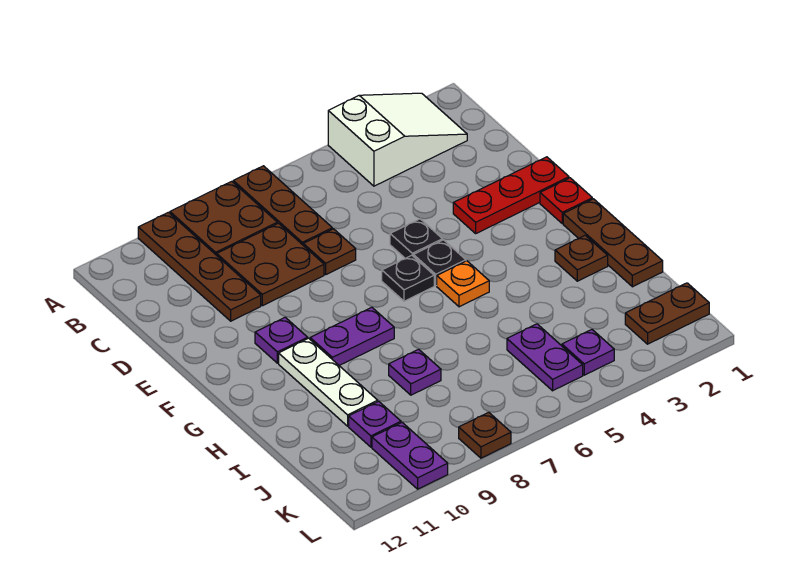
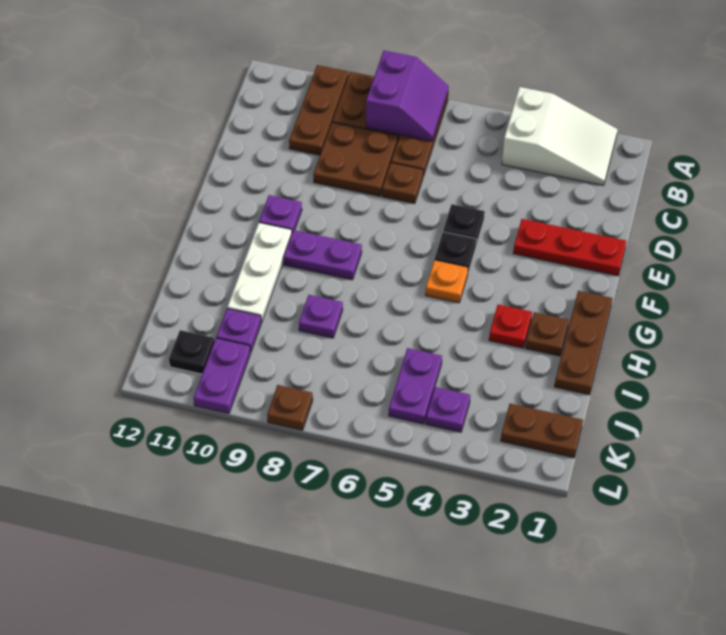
none -> purple 2x2 slope [366,51,449,141]
brown 1x4 plate [138,212,261,321] -> brown 1x3 plate [289,65,348,155]
red 1x1 plate [540,178,592,224] -> red 1x1 plate moved to [489,304,532,348]
black 1x1 plate [382,255,434,301] -> black 1x1 plate moved to [169,330,214,374]

